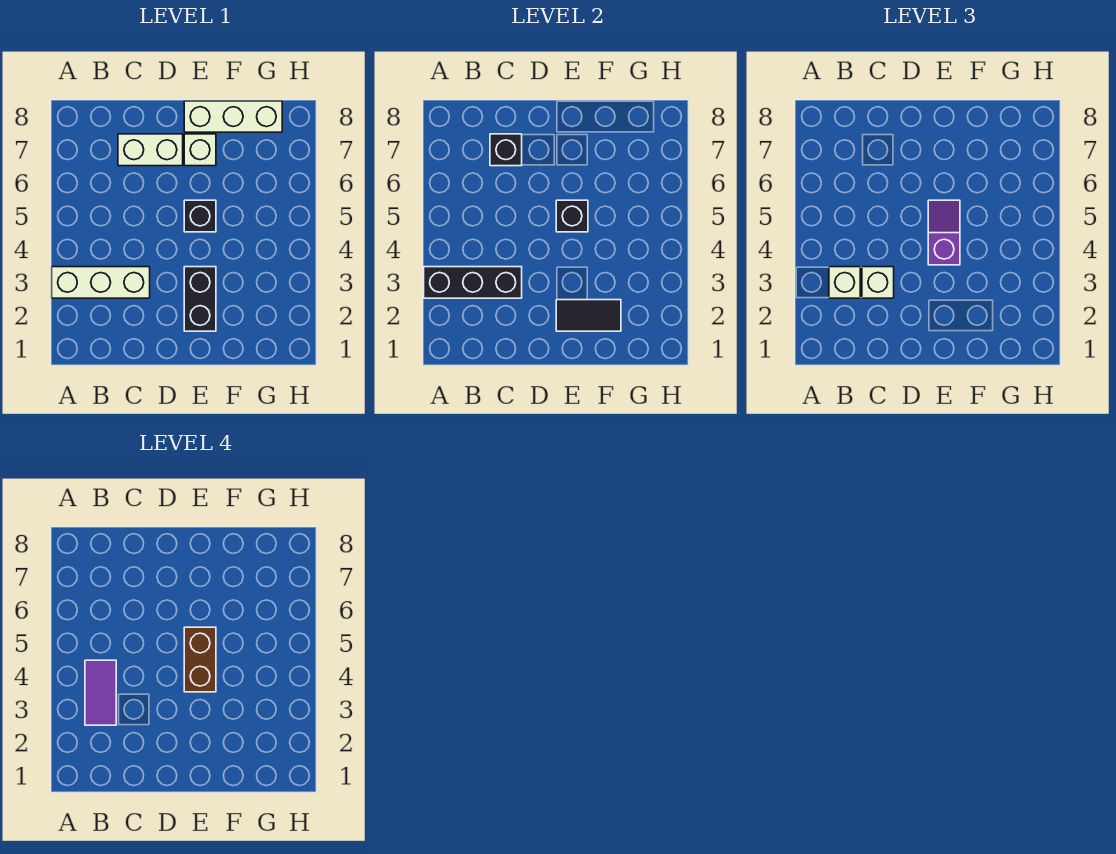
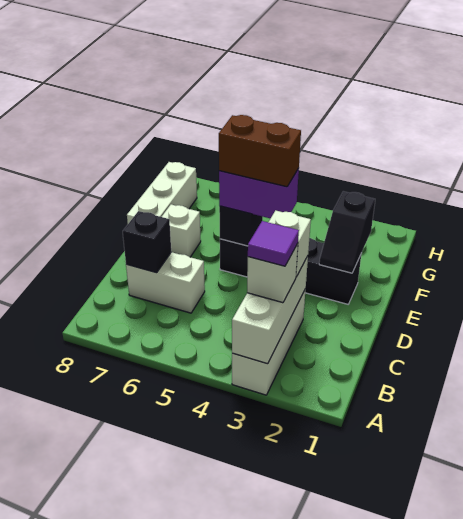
black 1x3 brick [424,267,522,298] -> white 1x3 brick [232,256,308,364]
purple 1x2 tile [85,660,116,725] -> purple 1x1 tile [248,221,299,266]
white 1x2 brick [118,134,183,166] -> white 1x2 brick turned to [126,252,205,313]
black 1x2 tile [556,300,621,331] -> black 1x2 slope [319,191,375,273]
purple 1x2 slope [928,200,960,265] -> purple 1x2 brick [219,168,299,218]

